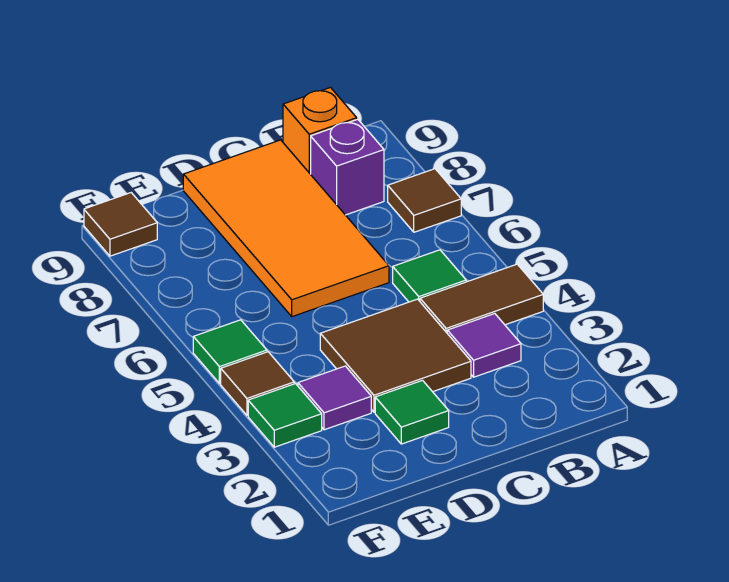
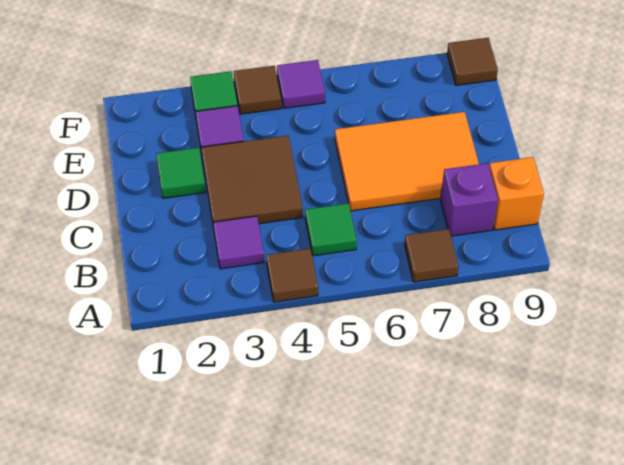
brown 1x2 tile [420,264,543,333] -> brown 1x1 tile [266,249,318,302]
orange 2x4 tile [183,140,389,317] -> orange 2x3 tile [335,112,479,211]
green 1x1 tile [193,320,267,384] -> purple 1x1 tile [277,60,325,108]

